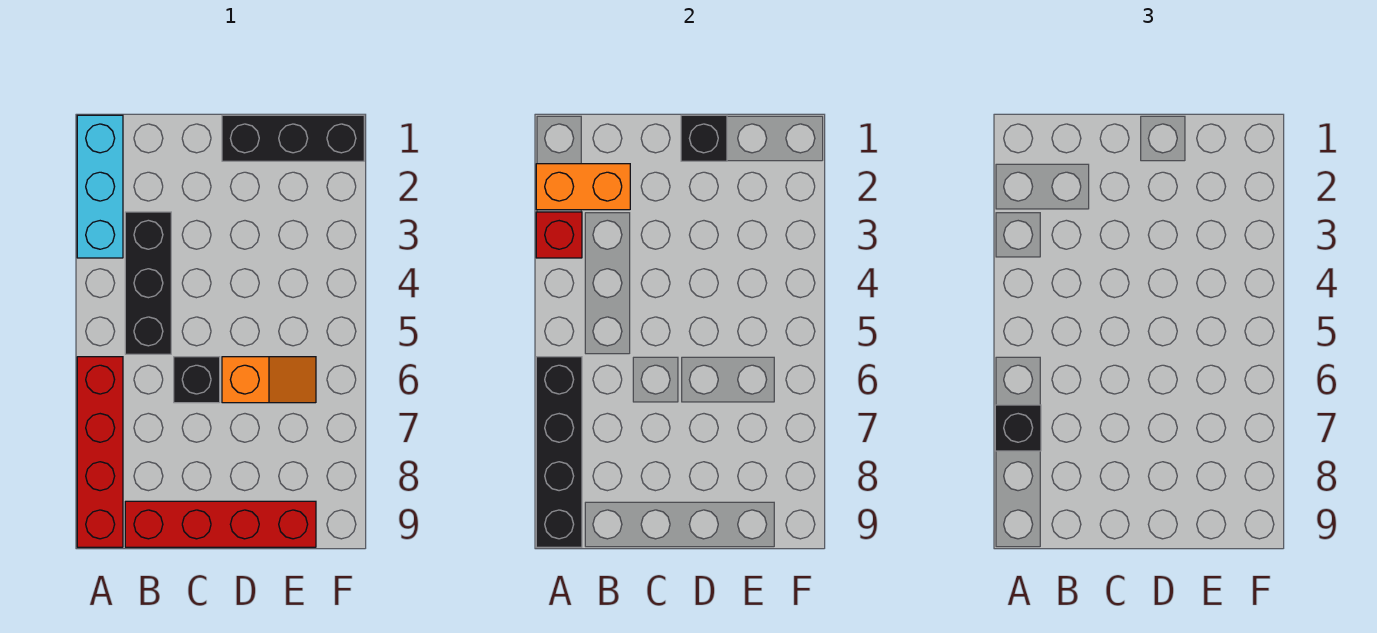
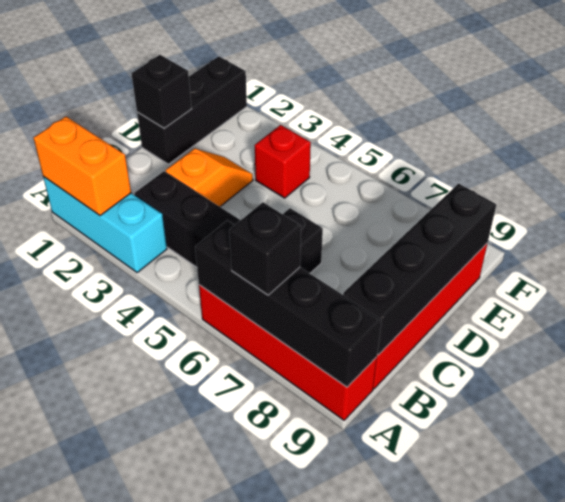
orange 1x2 brick [536,164,630,210] -> orange 1x2 brick turned to [34,116,131,216]
red 1x1 brick [536,212,582,258] -> red 1x1 brick moved to [255,125,311,198]
none -> black 1x4 brick [343,184,496,355]
orange 1x2 slope [222,357,316,403] -> orange 1x2 slope moved to [166,148,253,207]

